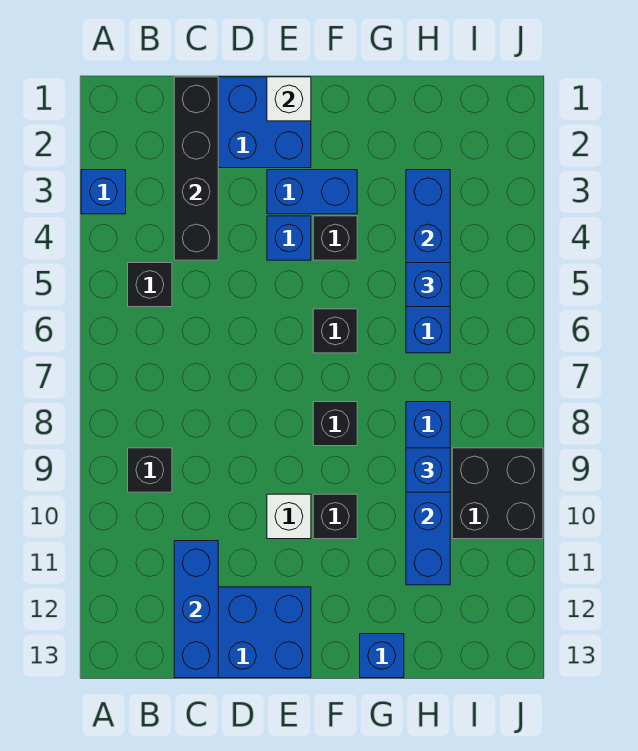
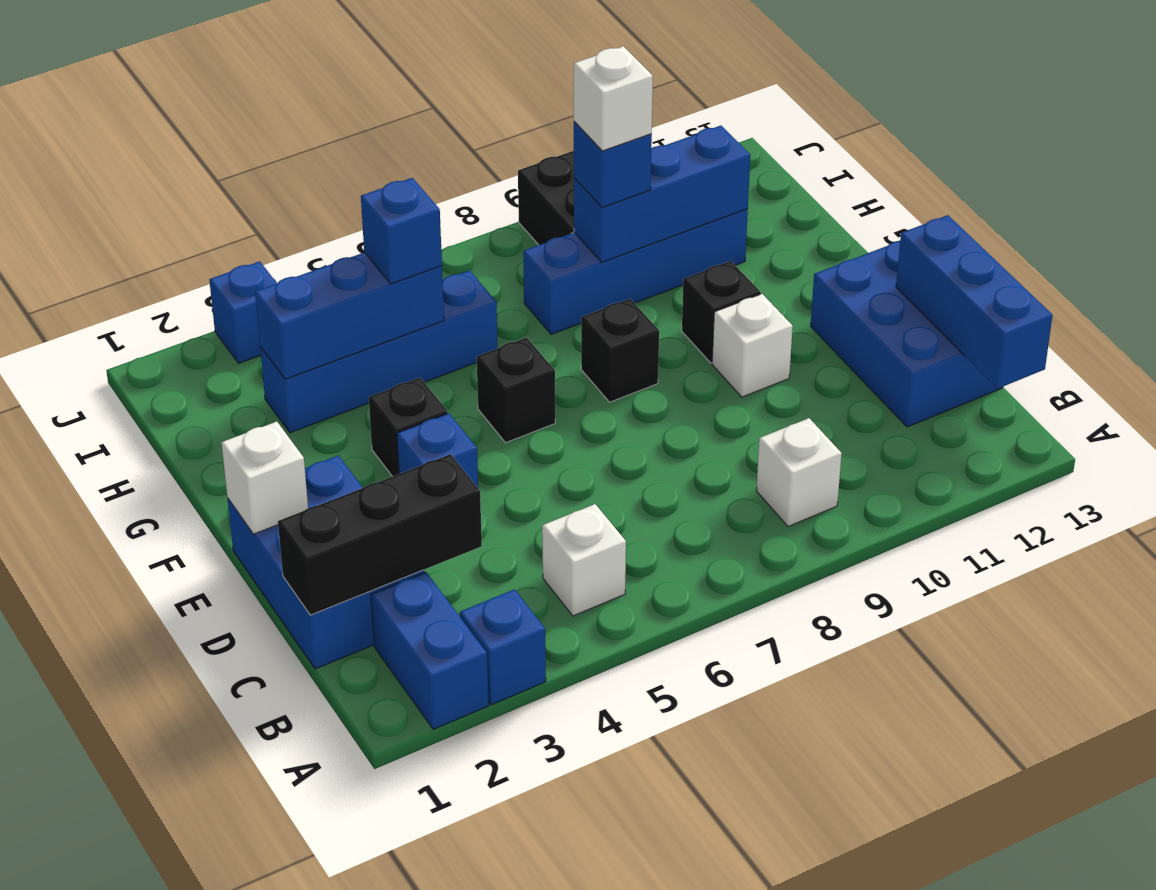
black 1x1 brick [128,263,172,307] -> white 1x1 brick [542,504,626,616]
black 1x1 brick [128,448,172,492] -> white 1x1 brick [756,418,842,526]
black 1x4 brick [174,77,218,260] -> black 1x3 brick [278,454,482,615]
blue 1x3 brick [174,541,218,678] -> blue 1x3 brick turned to [896,215,1053,388]
blue 1x2 brick [267,170,357,214] -> blue 1x2 brick moved to [371,572,489,729]
blue 1x1 brick [360,634,404,678] -> blue 1x1 brick moved to [209,261,277,363]
none -> white 1x1 brick [574,46,653,151]

